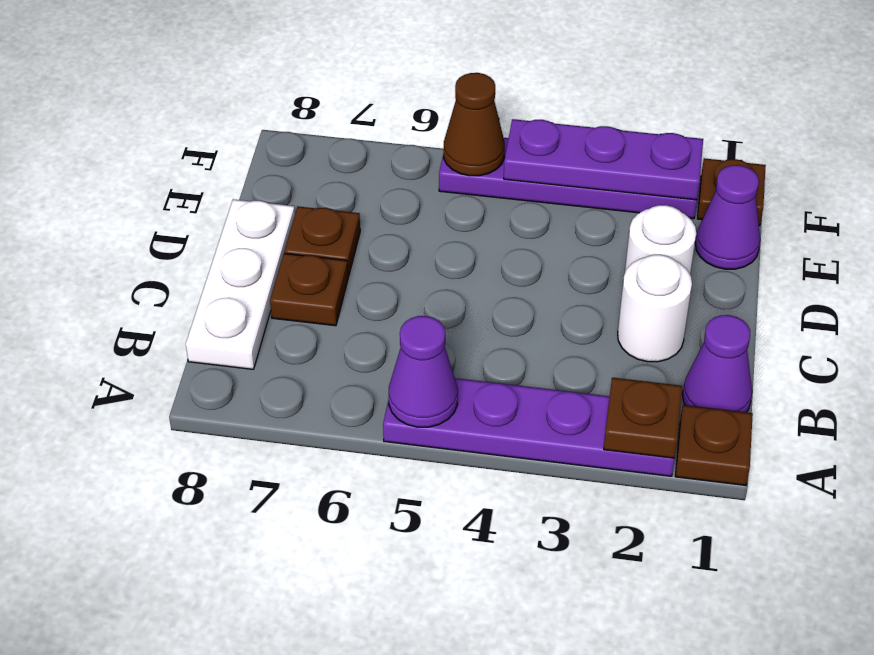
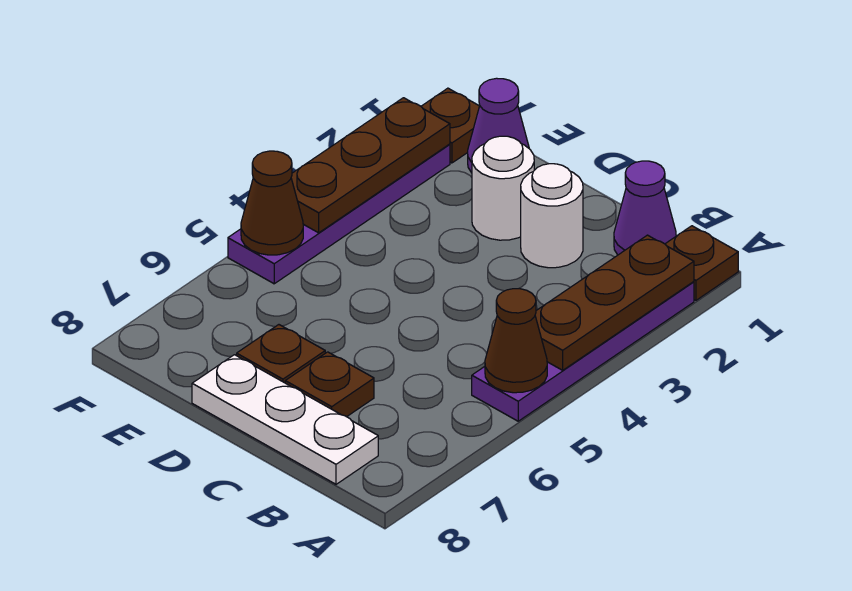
brown 1x1 plate [604,378,682,458] -> brown 1x3 plate [535,235,694,370]
purple 1x1 cone [389,316,458,427] -> brown 1x1 cone [485,289,547,393]
purple 1x3 plate [504,119,703,200] -> brown 1x3 plate [291,98,450,233]

